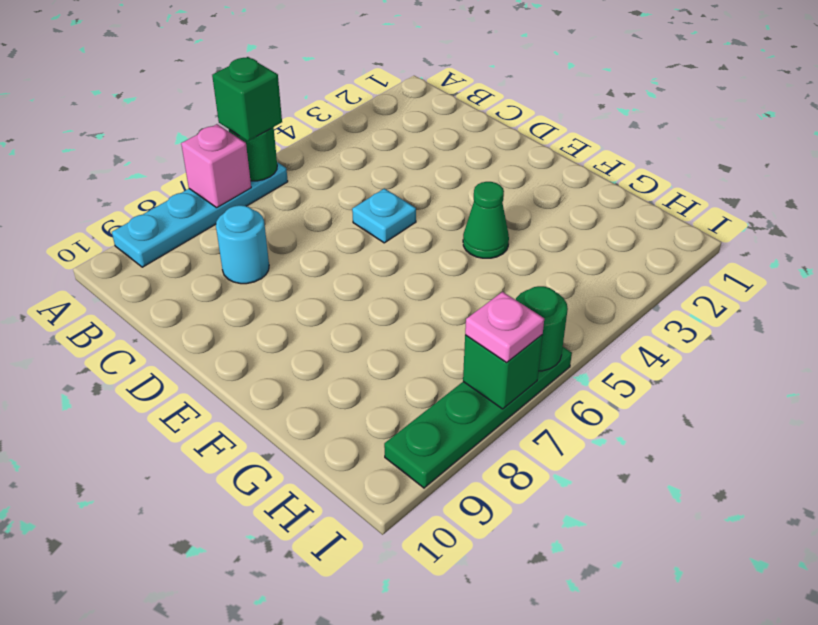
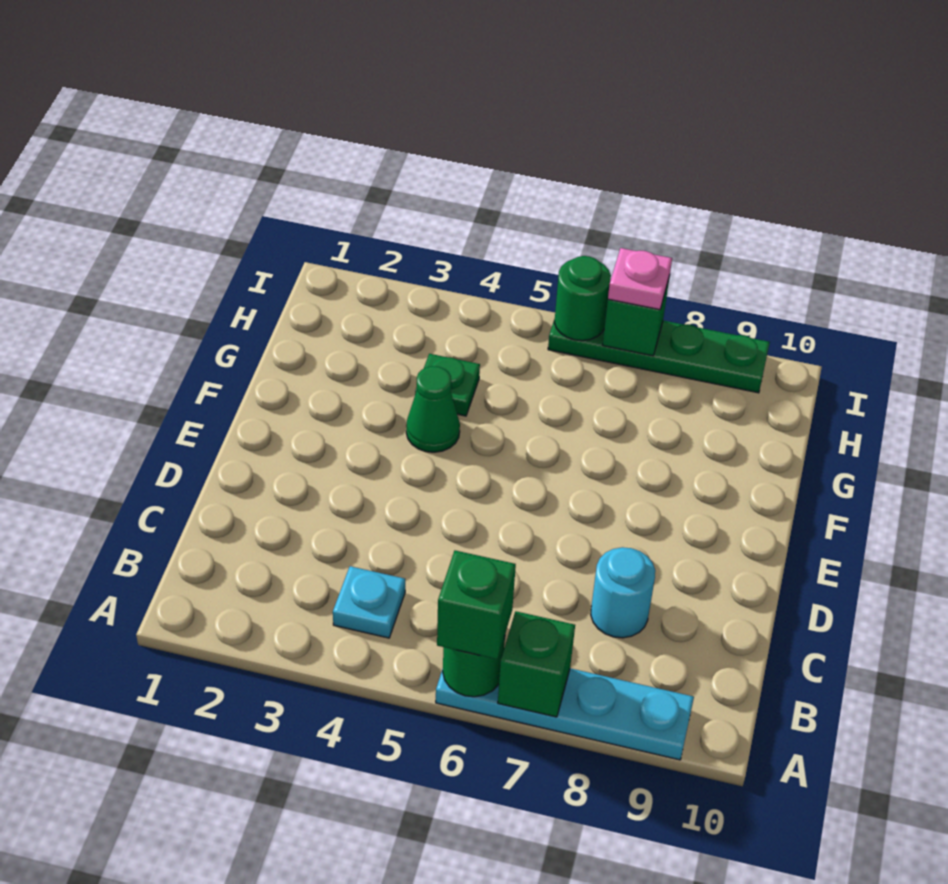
pink 1x1 brick [181,124,251,208] -> green 1x1 brick [498,611,575,717]
cyan 1x1 plate [352,188,416,243] -> cyan 1x1 plate moved to [333,566,405,638]
none -> green 1x1 plate [415,354,480,416]

